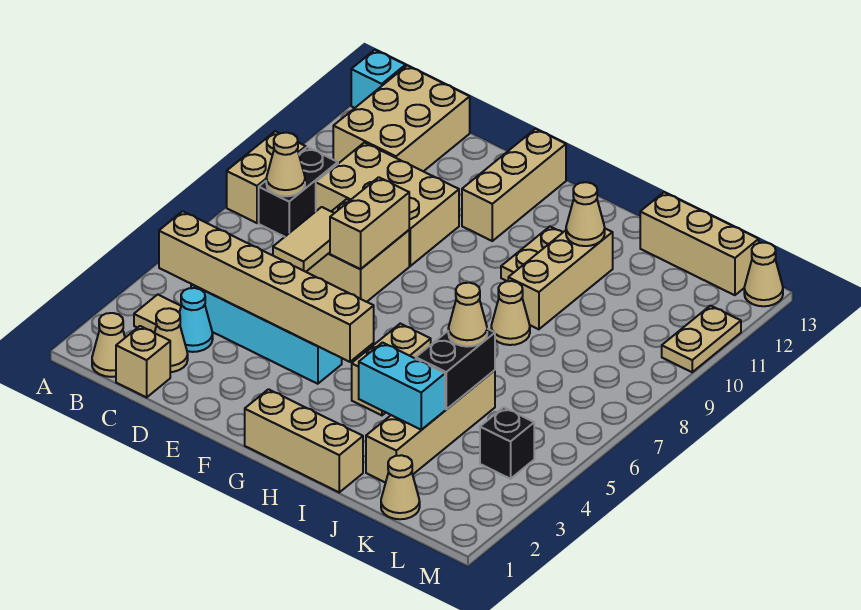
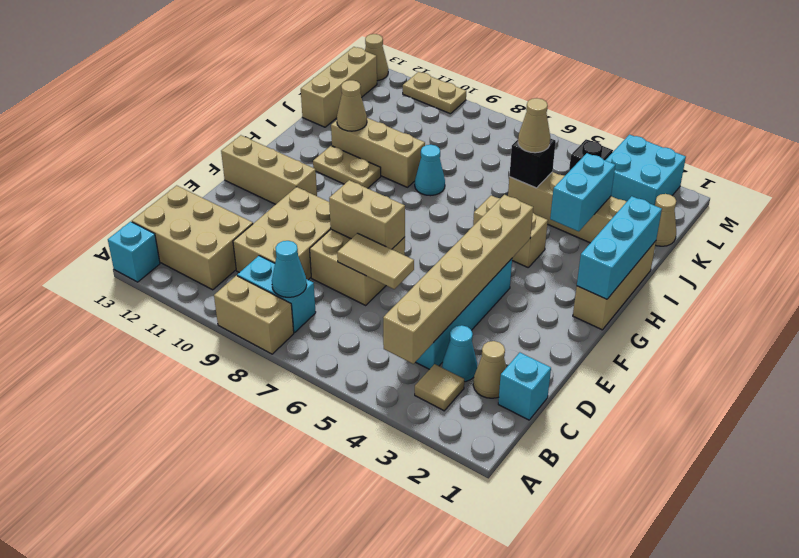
tan 1x1 cone [92,313,125,377] -> none
black 1x2 brick [259,147,338,237] -> cyan 1x2 brick [237,256,316,332]
tan 1x1 cone [266,133,305,196] -> cyan 1x1 cone [272,241,307,297]
tan 1x1 brick [116,326,170,397] -> cyan 1x1 brick [498,353,551,420]
none -> cyan 1x3 brick [577,196,662,299]
tan 1x1 cone [491,281,530,345] -> cyan 1x1 cone [415,145,445,196]
black 1x2 brick [416,329,495,409] -> black 1x1 brick [509,138,556,188]
none -> cyan 2x2 brick [605,135,686,205]

